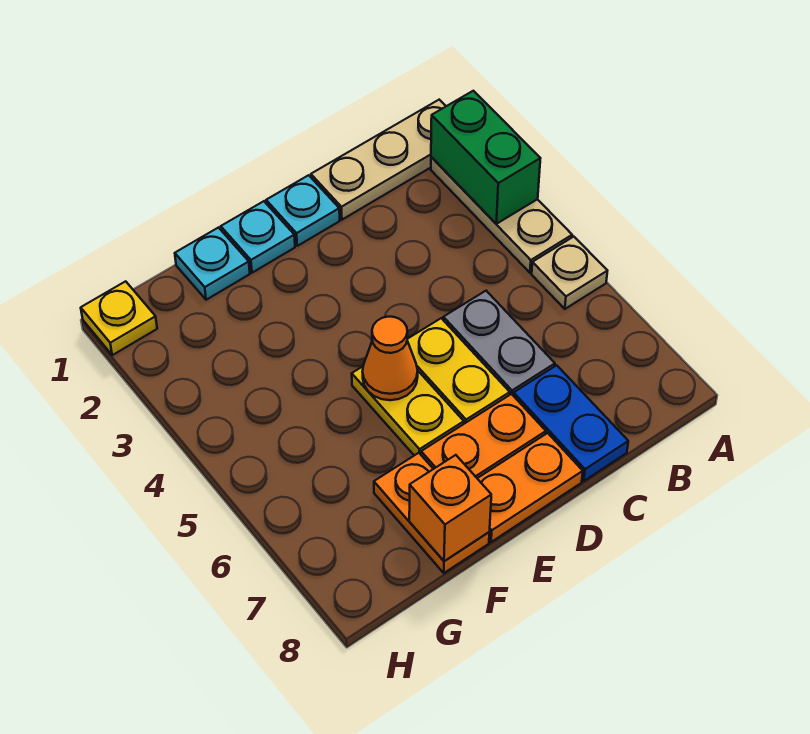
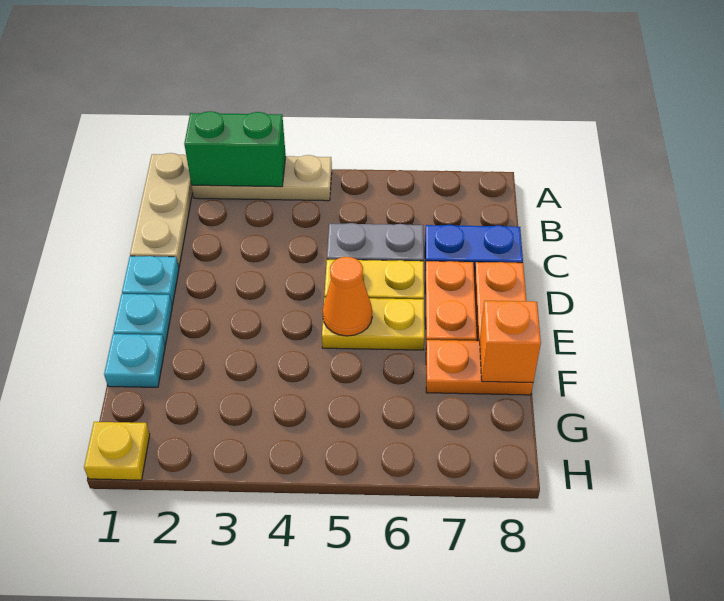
tan 1x1 plate [532,237,607,309] -> none

